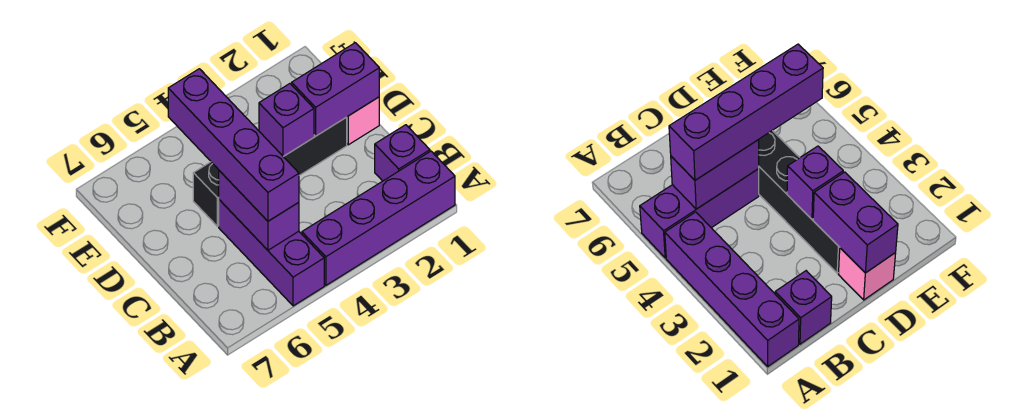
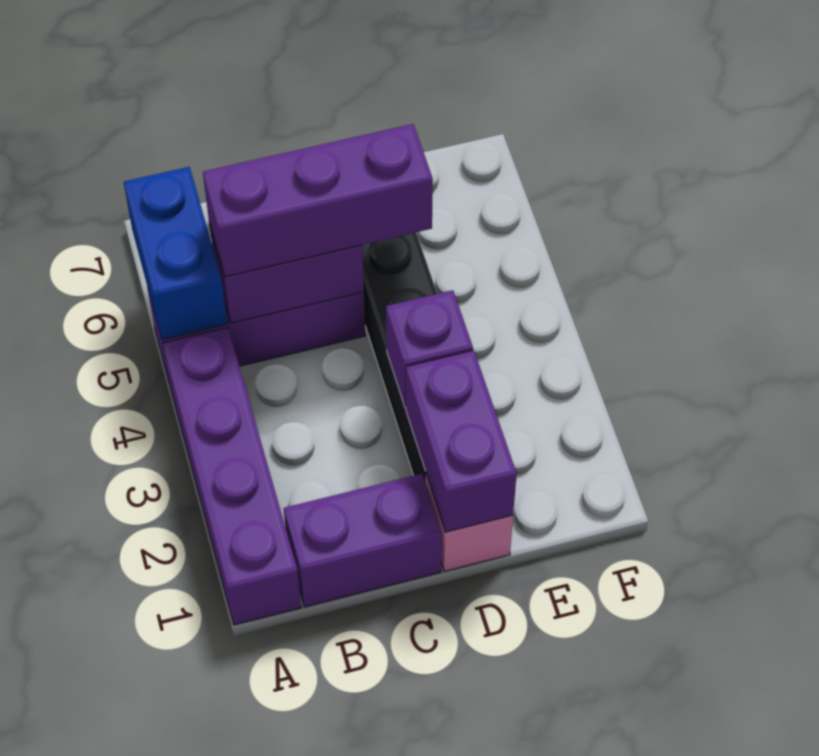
none -> blue 1x2 brick [124,167,227,340]
purple 1x1 brick [375,125,430,181] -> purple 1x2 brick [284,474,442,607]
purple 1x4 brick [168,69,299,221] -> purple 1x3 brick [203,124,433,277]

